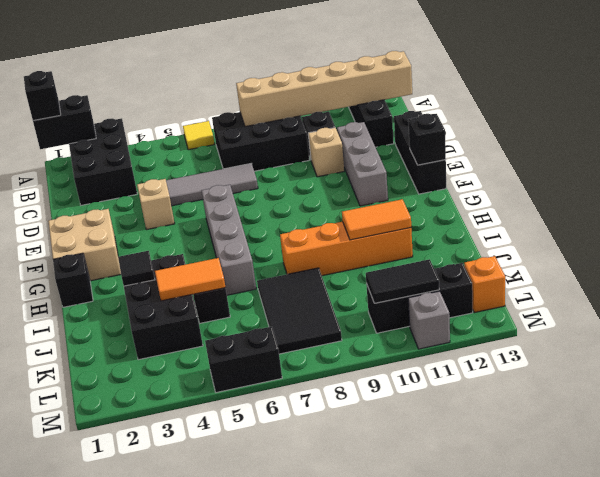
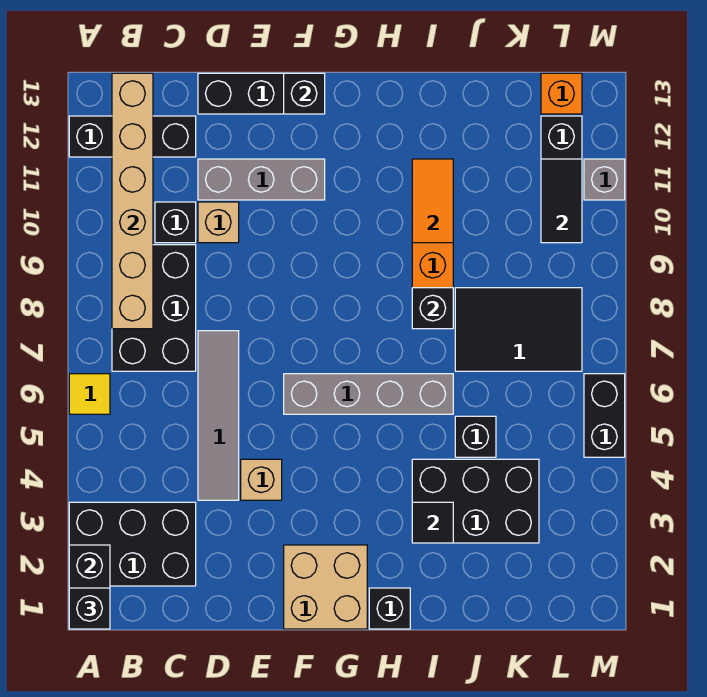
none -> black 1x1 brick [412,288,453,329]
orange 1x2 tile [155,258,225,301] -> none

